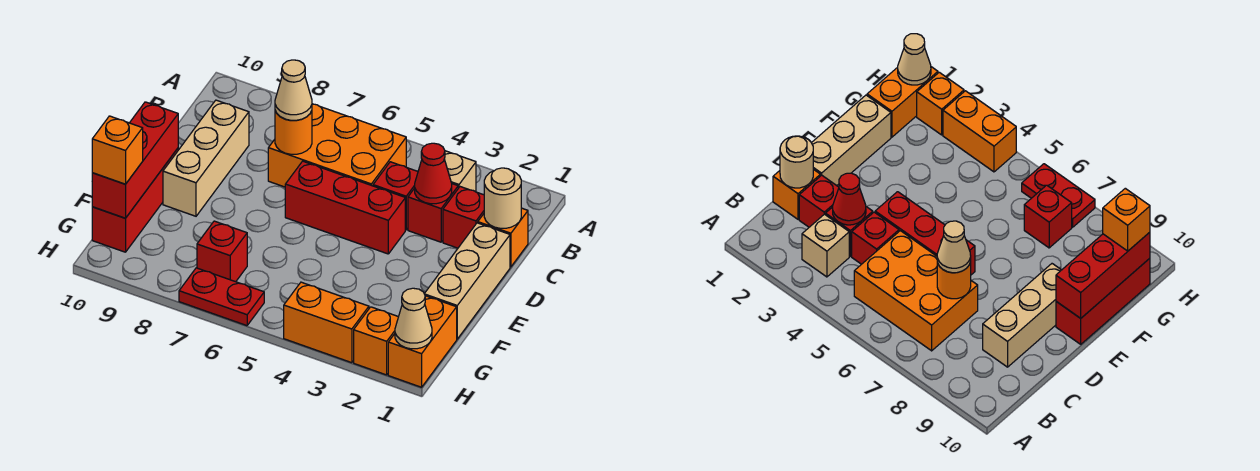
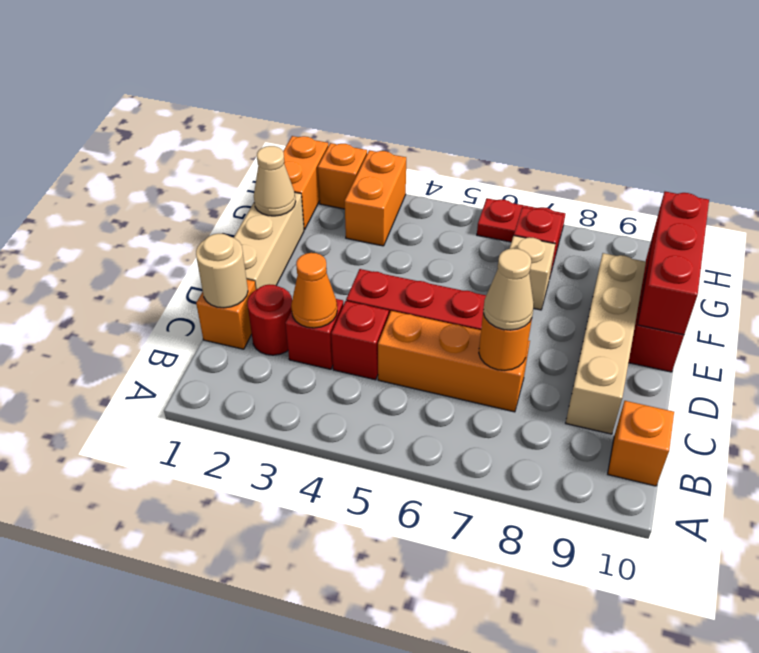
tan 1x1 brick [444,151,476,192] -> tan 1x1 brick moved to [510,236,555,310]
orange 2x3 brick [268,104,406,187] -> orange 1x3 brick [378,311,530,412]
red 1x1 brick [443,187,484,248] -> red 1x1 round brick [247,284,292,355]
red 1x1 cone [415,143,452,204] -> orange 1x1 cone [291,253,337,328]
tan 1x3 brick [163,100,249,216] -> tan 1x4 brick [566,253,646,434]
orange 1x1 brick [92,116,143,184] -> orange 1x1 brick moved to [608,401,674,486]
tan 1x1 cone [395,288,432,349] -> tan 1x1 cone moved to [254,146,296,216]
orange 1x2 brick [284,282,369,363] -> orange 1x2 brick turned to [345,150,406,246]

